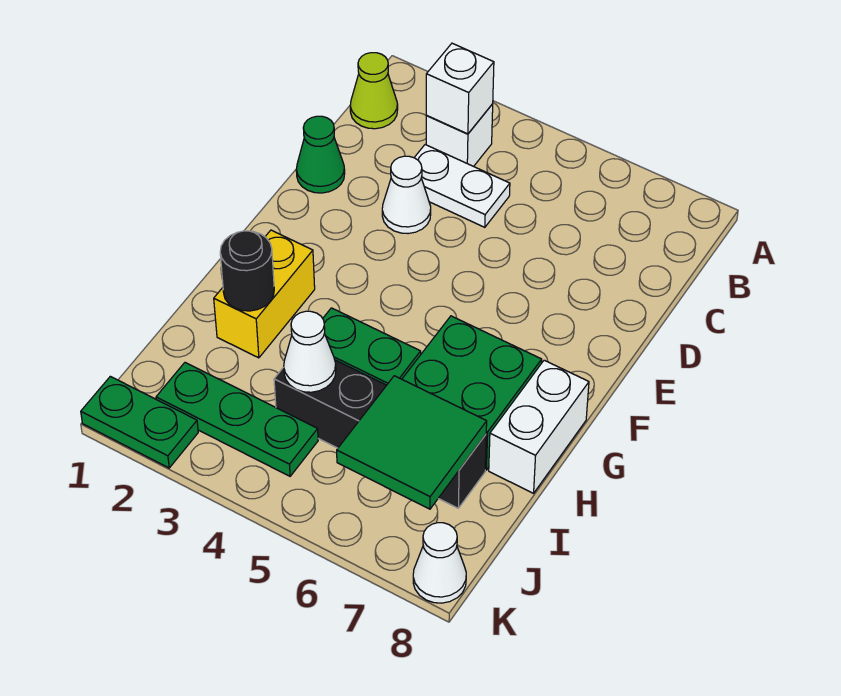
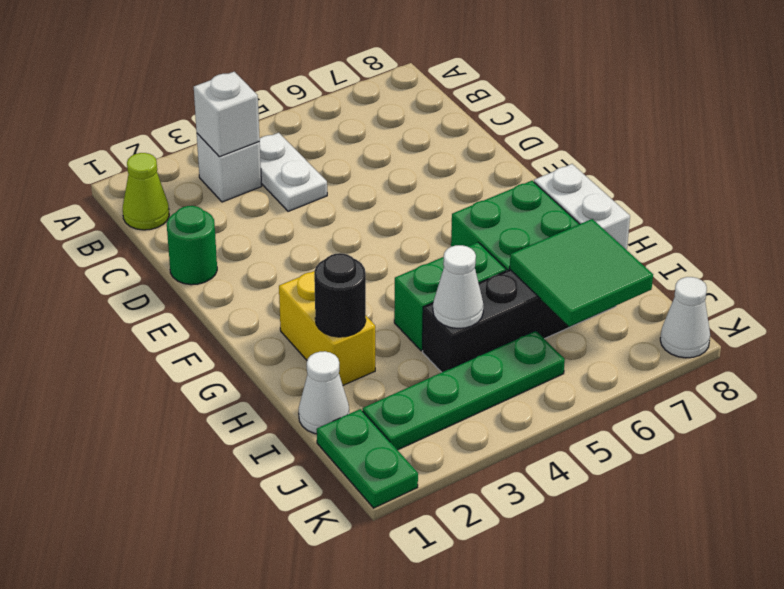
white 1x2 plate [414,145,510,227] -> white 1x2 plate turned to [259,133,327,211]
green 1x1 cone [296,116,345,193] -> green 1x1 round brick [167,206,217,285]
white 1x1 cone [382,156,431,234] -> white 1x1 cone moved to [299,351,349,434]
green 1x3 plate [156,363,318,476] -> green 1x4 plate [363,331,565,450]
green 1x2 plate [81,376,198,468] -> green 1x2 plate turned to [317,409,418,508]

